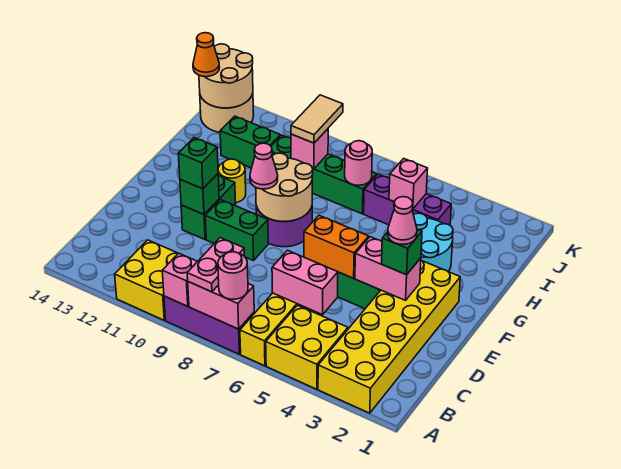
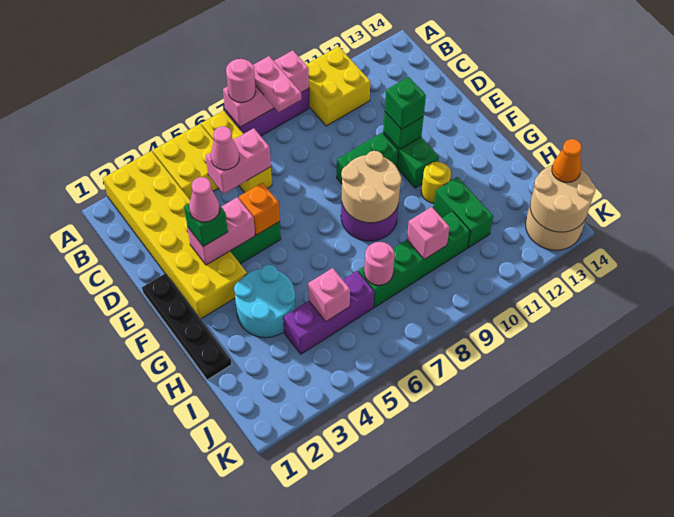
none -> black 1x4 plate [142,273,232,380]
orange 1x2 brick [304,215,369,278] -> orange 1x1 brick [239,183,280,235]
pink 1x1 cone [250,143,278,189] -> pink 1x1 cone moved to [211,126,239,170]
tan 1x2 tile [291,95,343,143] -> none
green 1x2 brick [220,116,280,168] -> green 1x2 brick turned to [433,177,493,248]

